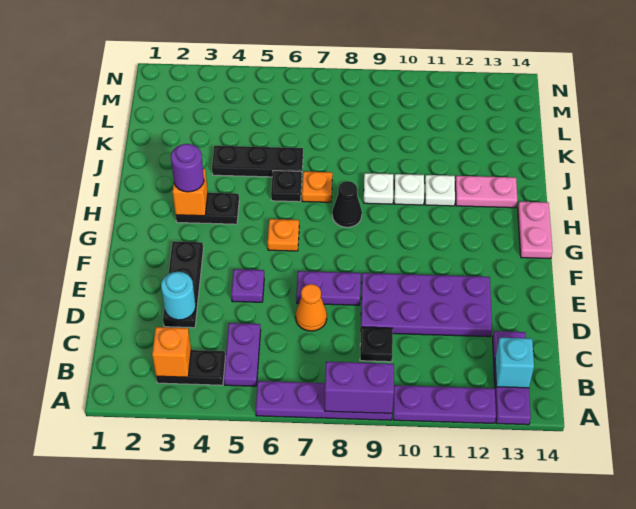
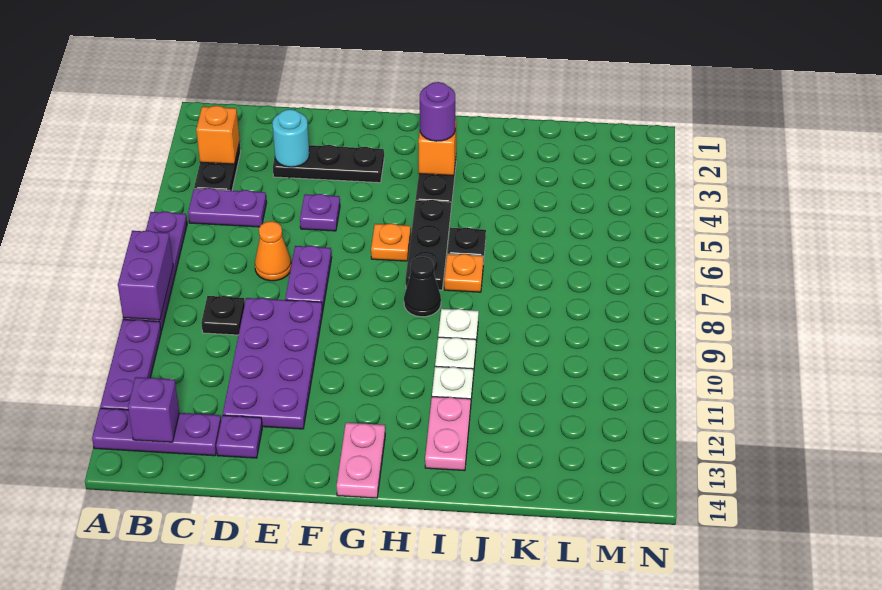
cyan 1x1 brick [495,338,534,388] -> purple 1x1 brick [128,377,179,442]
none -> purple 1x1 plate [216,415,262,458]
pink 1x2 plate [518,202,552,259] -> pink 1x2 plate turned to [337,423,385,498]
black 1x3 plate [212,146,303,177] -> black 1x3 plate moved to [406,200,451,290]

